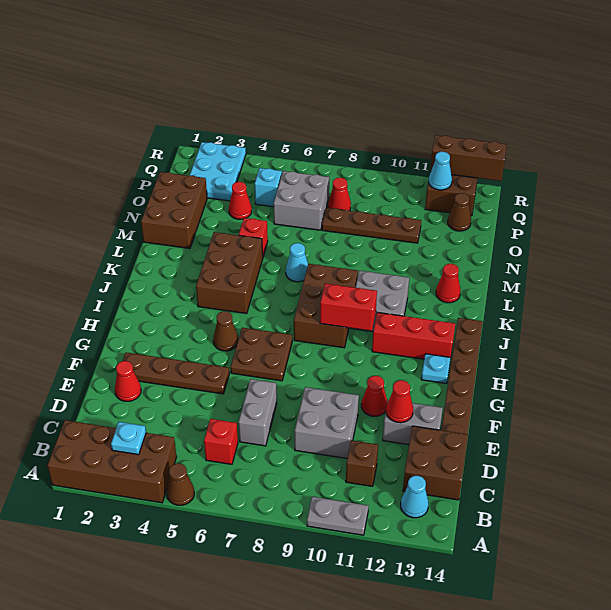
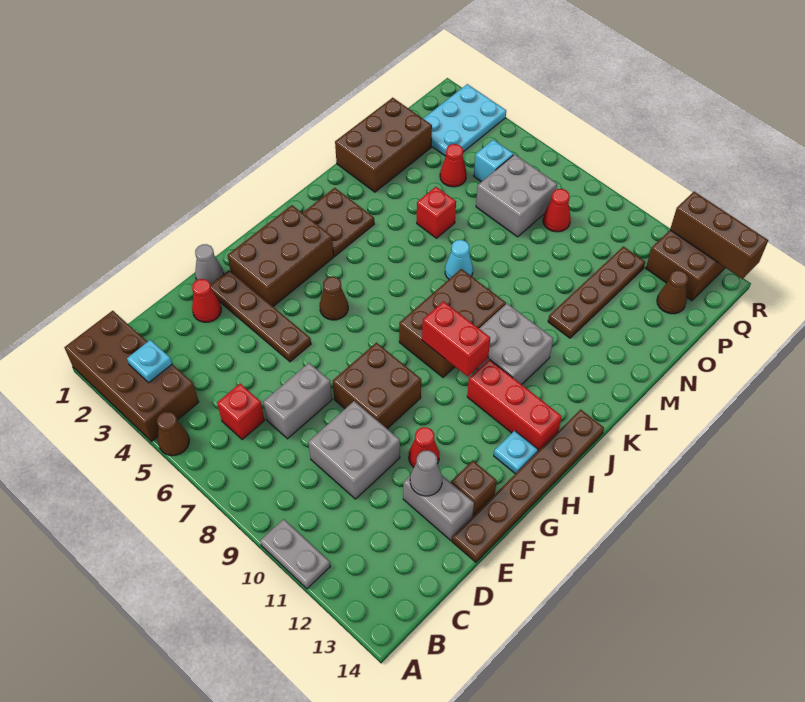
cyan 1x1 cone [401,476,429,518] -> none
brown 1x1 brick [346,440,378,486] -> brown 1x1 brick moved to [451,461,497,516]
brown 2x2 brick [403,426,468,500] -> brown 2x2 brick moved to [333,343,421,428]
red 1x1 cone [386,380,413,423] -> grey 1x1 cone [410,451,442,496]
none -> grey 1x1 cone [195,244,224,285]
brown 2x2 plate [231,328,292,381] -> brown 2x2 plate moved to [303,188,374,256]
brown 2x3 brick [196,232,263,314] -> brown 2x3 brick moved to [227,205,334,306]
red 1x1 cone [436,264,461,303] -> none
brown 1x4 plate [322,208,421,243] -> brown 1x4 plate turned to [548,246,645,338]
cyan 1x1 cone [429,152,452,190] -> none

